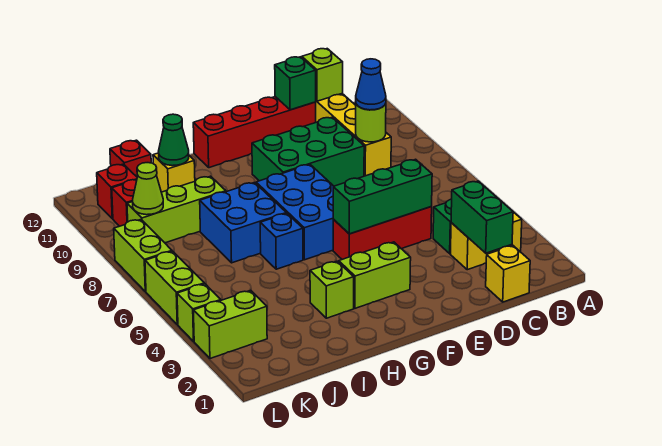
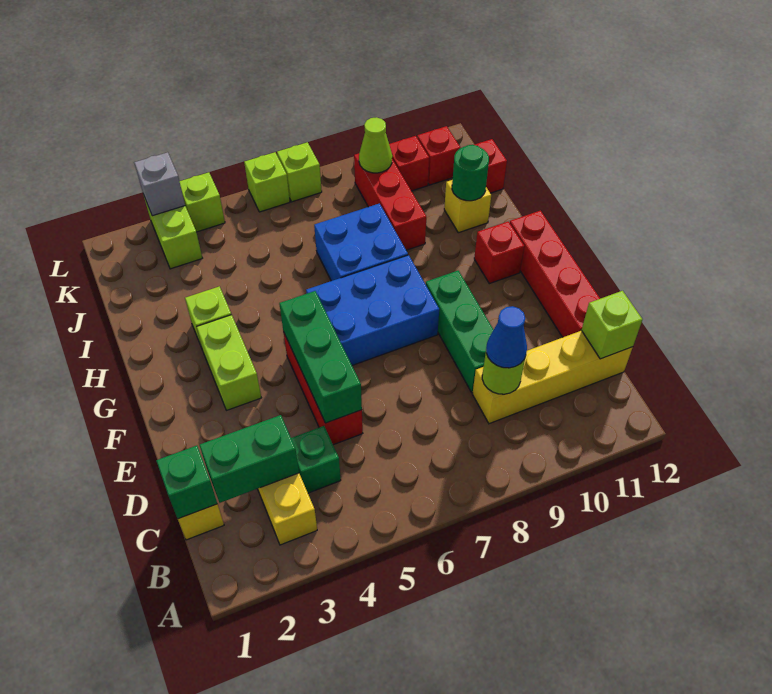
green 2x3 brick [252,117,364,186] -> green 1x3 brick [426,271,493,393]
green 1x1 brick [275,57,316,110] -> green 1x1 brick moved to [156,446,217,519]
none -> red 1x1 brick [474,222,524,284]
blue 1x1 brick [260,213,303,269] -> none
lime 1x3 brick [127,176,226,243] -> red 1x3 brick [354,153,426,250]
green 1x1 cone [159,114,189,166] -> green 1x1 round brick [452,145,489,201]
none -> grey 1x1 brick [134,152,185,216]
lime 1x2 brick [145,251,204,325] -> lime 1x1 brick [244,152,290,212]
lime 1x2 brick [114,220,172,292] -> lime 1x1 brick [277,142,322,202]

